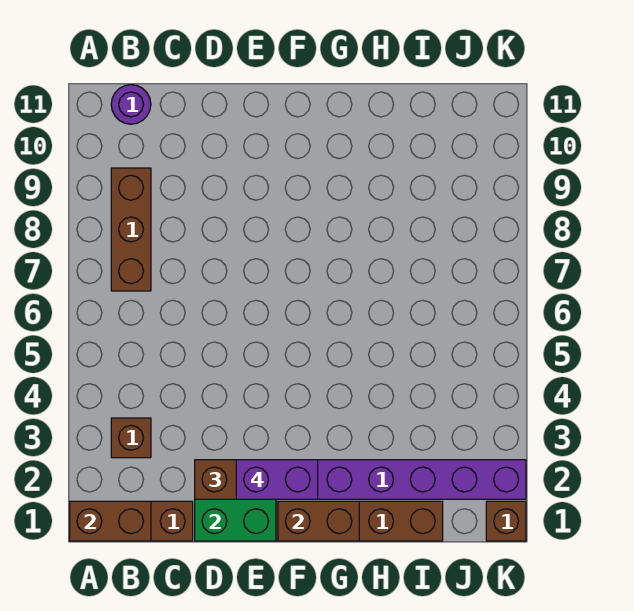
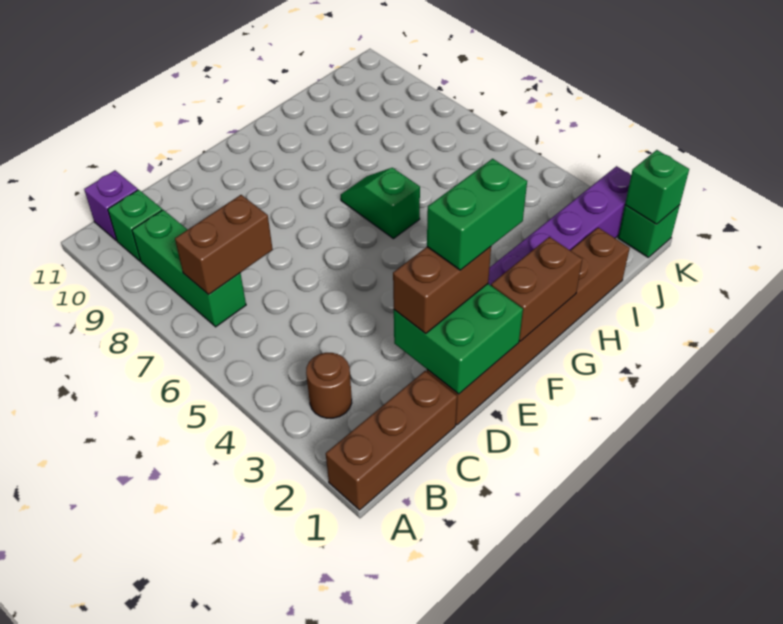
brown 1x2 brick [70,501,151,541] -> brown 1x2 brick moved to [175,195,273,295]
brown 1x1 brick [111,418,151,458] -> brown 1x1 round brick [306,353,352,418]
brown 1x3 brick [111,168,151,291] -> green 1x3 brick [132,210,246,327]
none -> green 1x1 brick [108,190,162,261]
purple 1x1 round brick [111,85,151,124] -> purple 1x1 brick [84,170,138,241]
purple 1x2 brick [236,460,318,499] -> green 1x2 brick [427,159,527,270]
none -> green 1x2 slope [341,168,420,239]
brown 1x1 brick [486,501,526,541] -> green 1x1 brick [618,205,680,257]
none -> green 1x1 brick [625,150,689,224]

